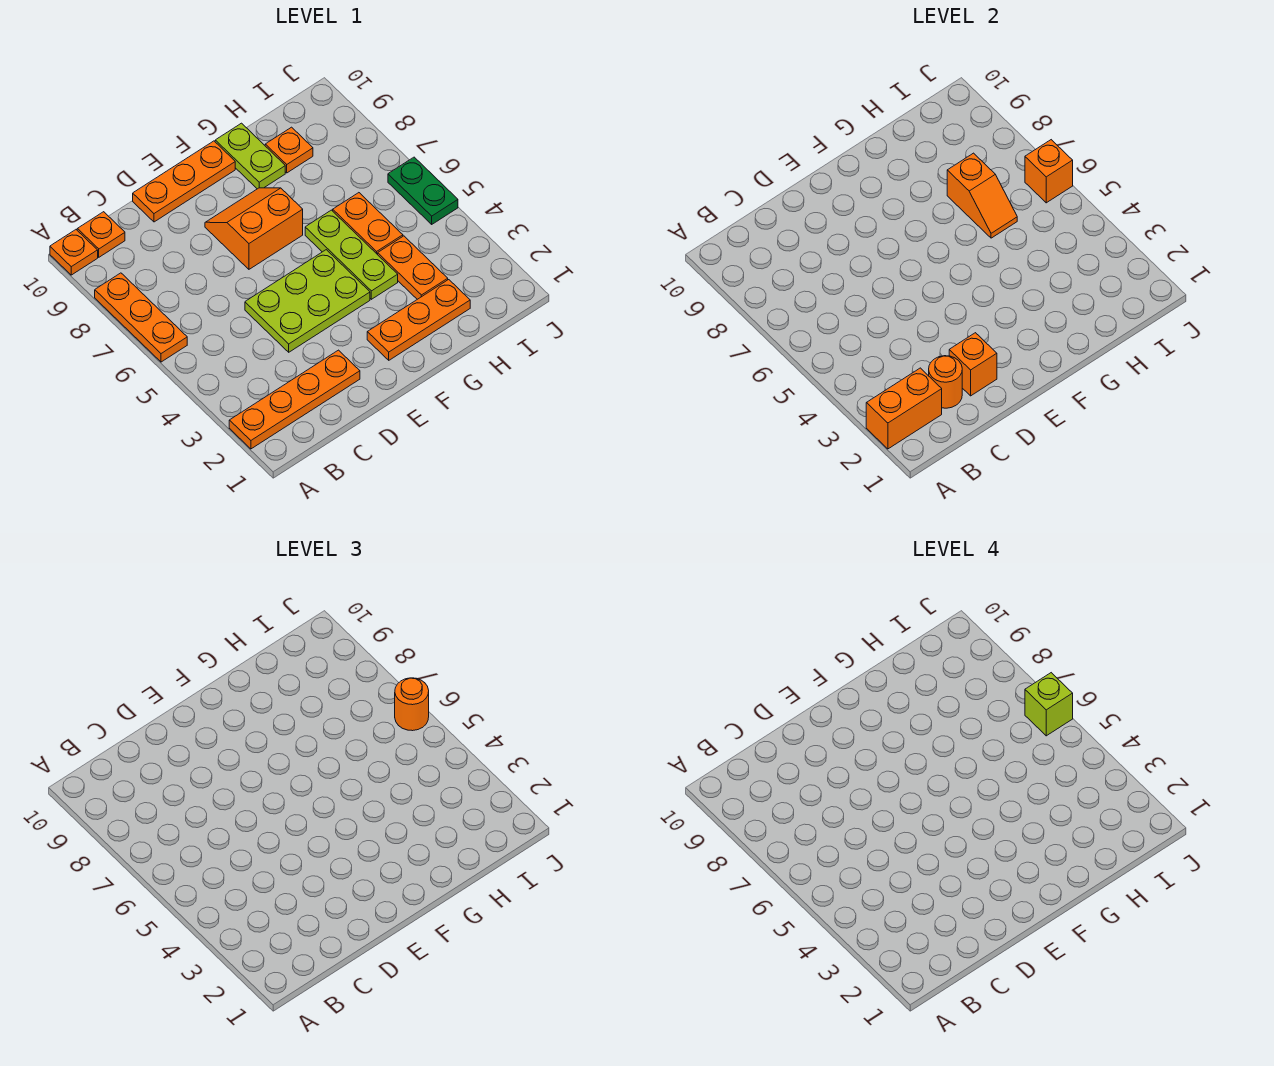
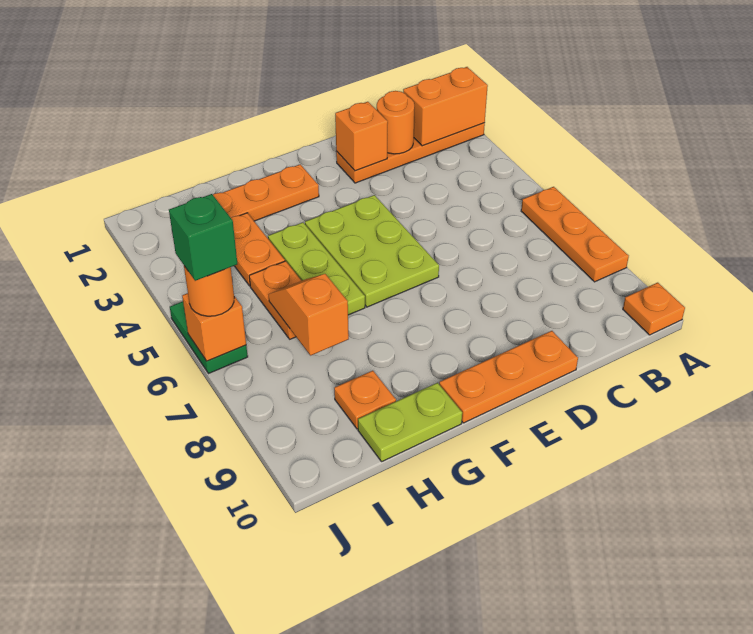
orange 1x1 plate [77,212,125,257] -> none
lime 2x3 plate [245,250,370,352] -> lime 2x3 plate turned to [305,195,439,307]
orange 2x2 slope [205,188,303,269] -> none
lime 1x2 plate [215,123,285,189] -> lime 1x2 plate turned to [358,383,462,461]
lime 1x1 brick [1025,673,1073,736] -> green 1x1 brick [169,194,237,281]

